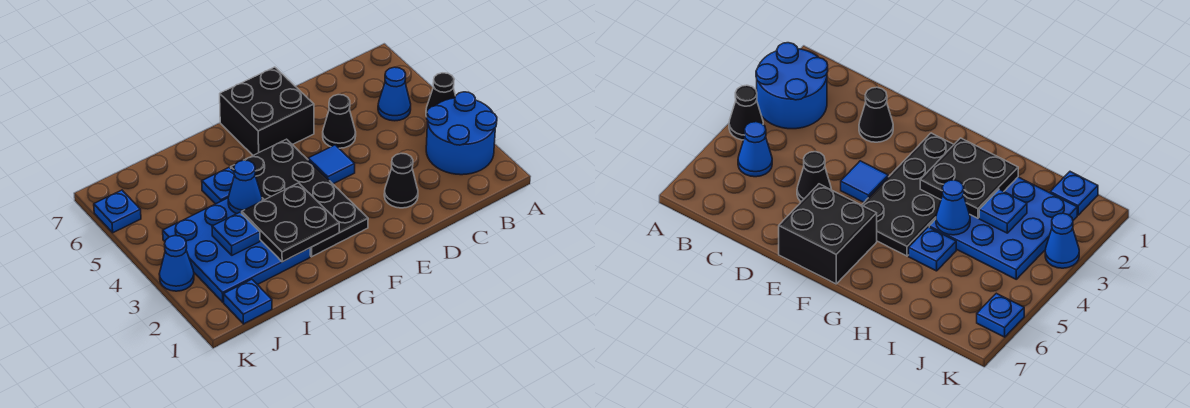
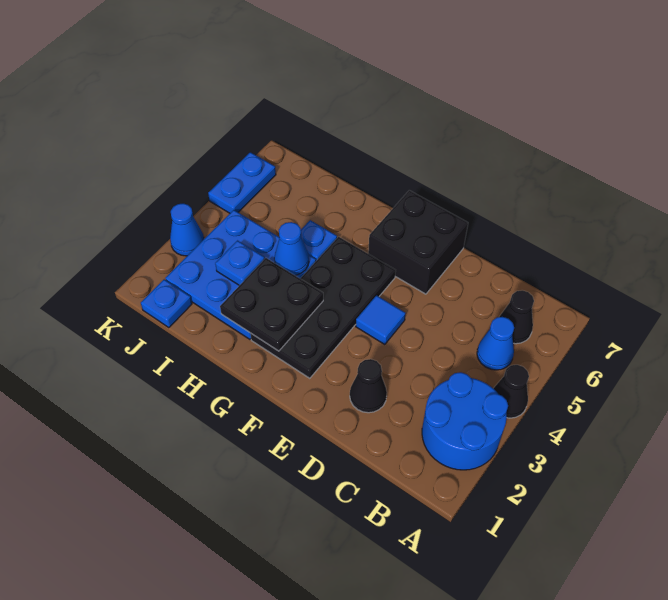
black 1x1 cone [323,95,356,148] -> black 1x1 cone moved to [499,290,534,344]
blue 1x1 plate [94,190,141,233] -> blue 1x2 plate [208,152,276,213]

